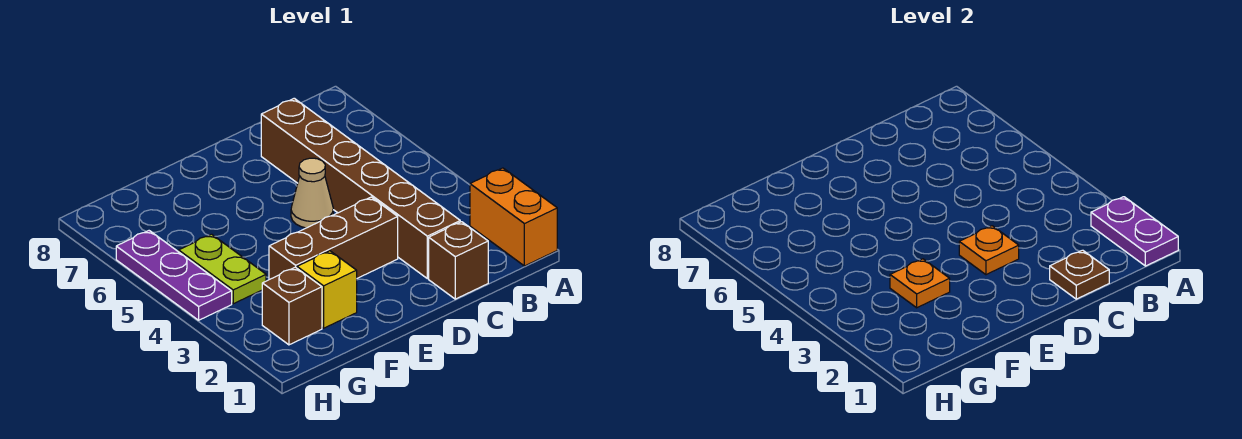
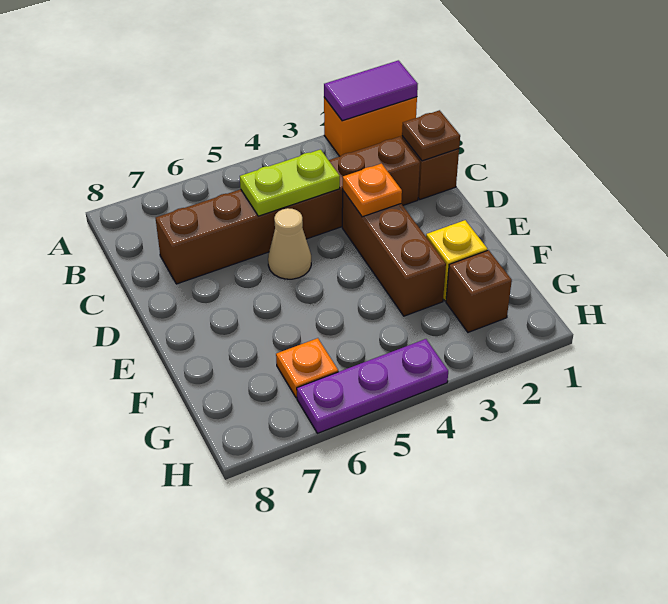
purple 1x2 plate [1091,197,1178,266] -> purple 1x2 tile [324,60,418,121]
orange 1x1 plate [890,259,950,308] -> orange 1x1 plate moved to [276,338,338,398]
lime 1x2 plate [179,234,266,304] -> lime 1x2 plate moved to [240,150,340,216]

